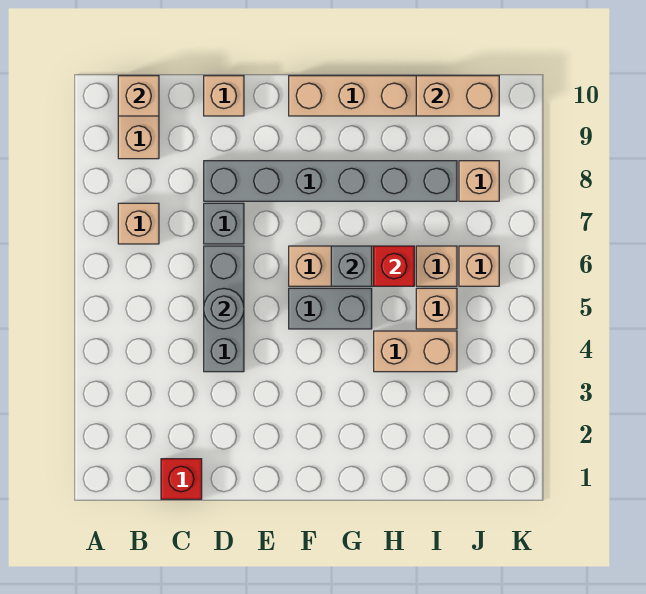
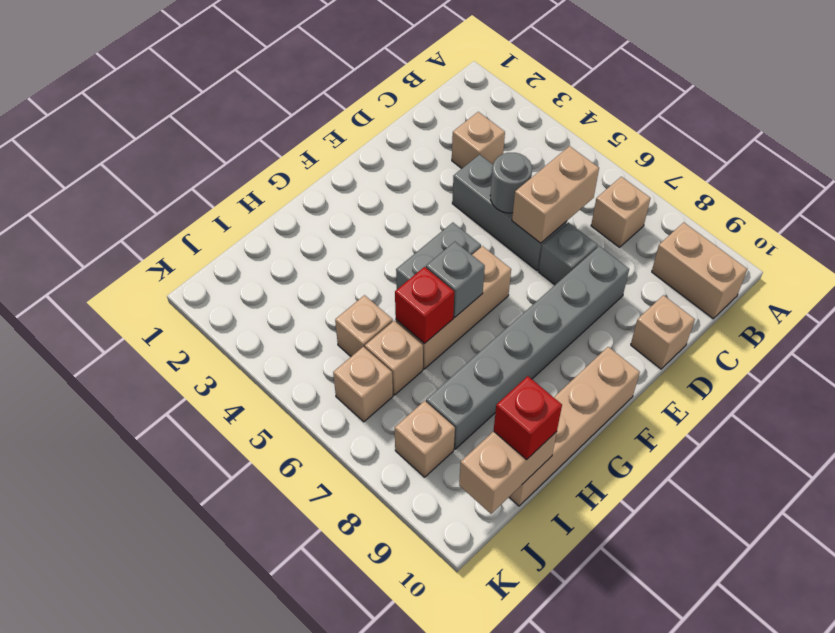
tan 1x1 brick [118,76,159,116] -> tan 1x1 brick moved to [452,112,505,168]
red 1x1 brick [161,459,202,499] -> red 1x1 brick moved to [494,376,562,459]
tan 1x2 brick [374,331,457,372] -> tan 1x2 brick moved to [512,146,599,243]

